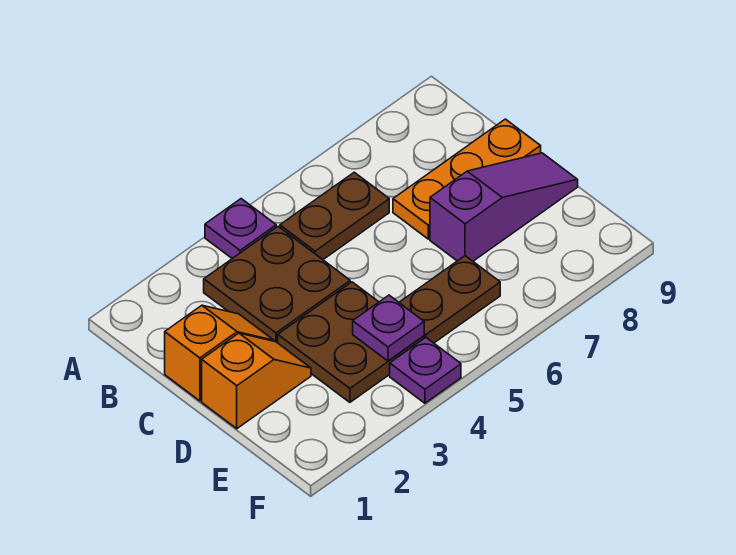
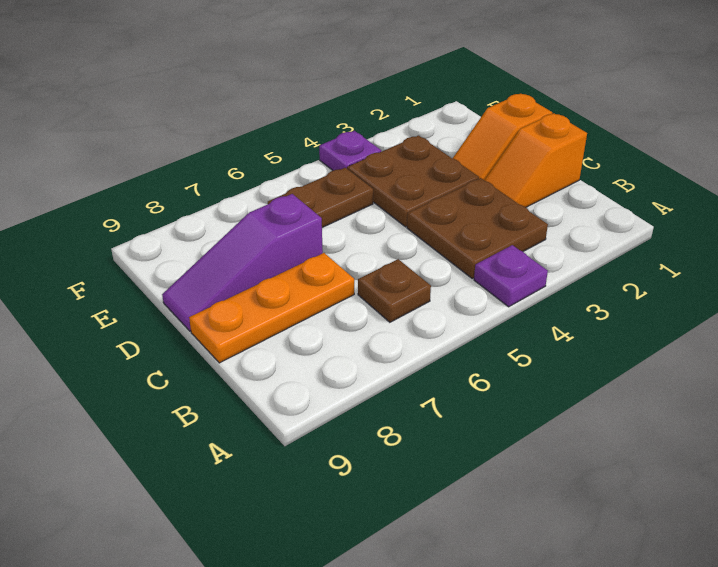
brown 1x2 plate [280,172,389,260] -> brown 1x1 plate [358,259,431,322]
purple 1x1 plate [353,295,424,361] -> none

